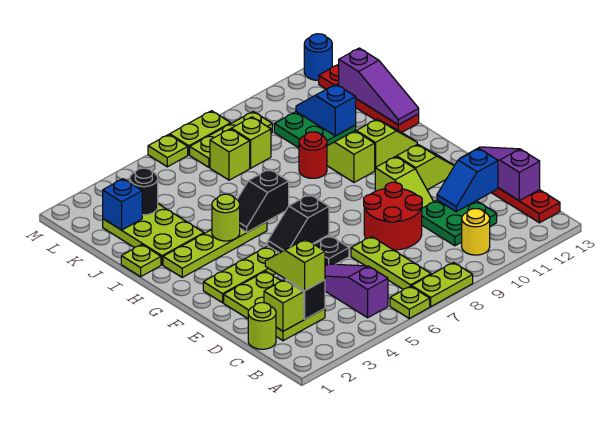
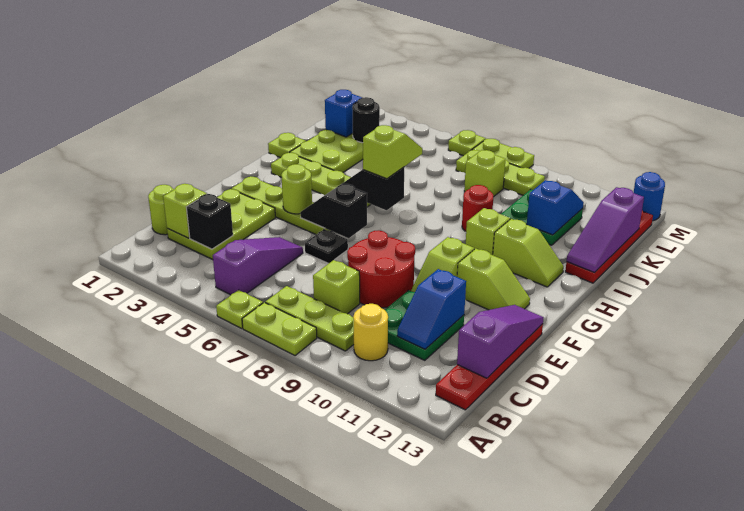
lime 1x3 plate [351,236,431,289] -> lime 1x3 plate turned to [265,286,354,351]
lime 1x2 slope [265,239,325,291] -> lime 1x2 slope moved to [363,125,422,179]
blue 1x2 slope [437,149,498,212] -> blue 1x2 slope turned to [397,269,466,349]
lime 1x1 round brick [212,194,240,241] -> lime 1x1 round brick moved to [281,164,312,214]
lime 1x1 brick [210,129,250,180] -> lime 1x1 brick moved to [313,260,360,314]

